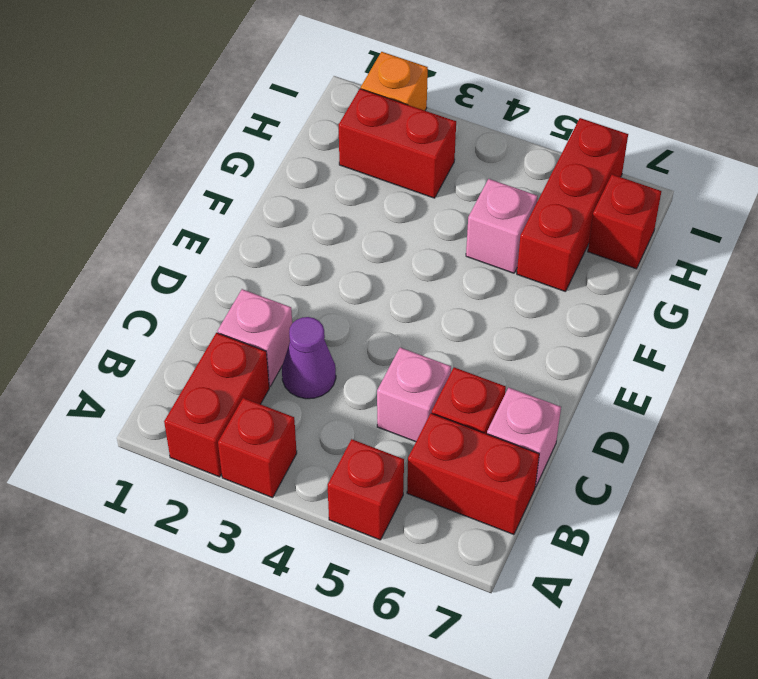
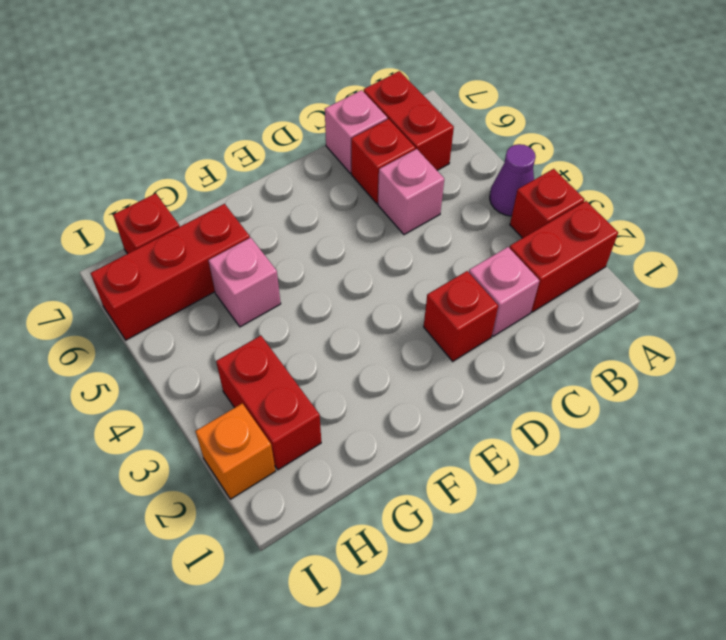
red 1x1 brick [328,439,404,540] -> red 1x1 brick moved to [424,271,498,361]
purple 1x1 cone [282,317,336,399] -> purple 1x1 cone moved to [490,144,536,216]

